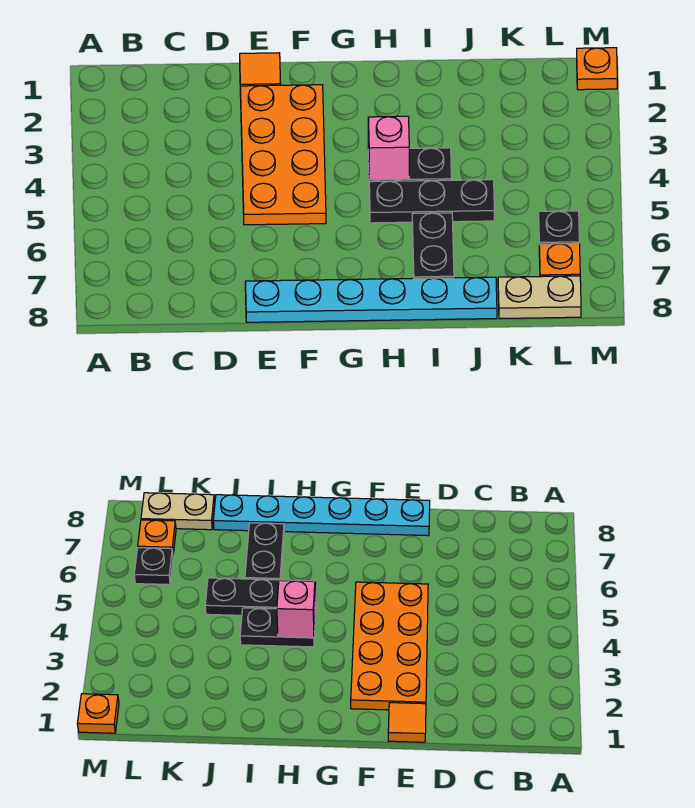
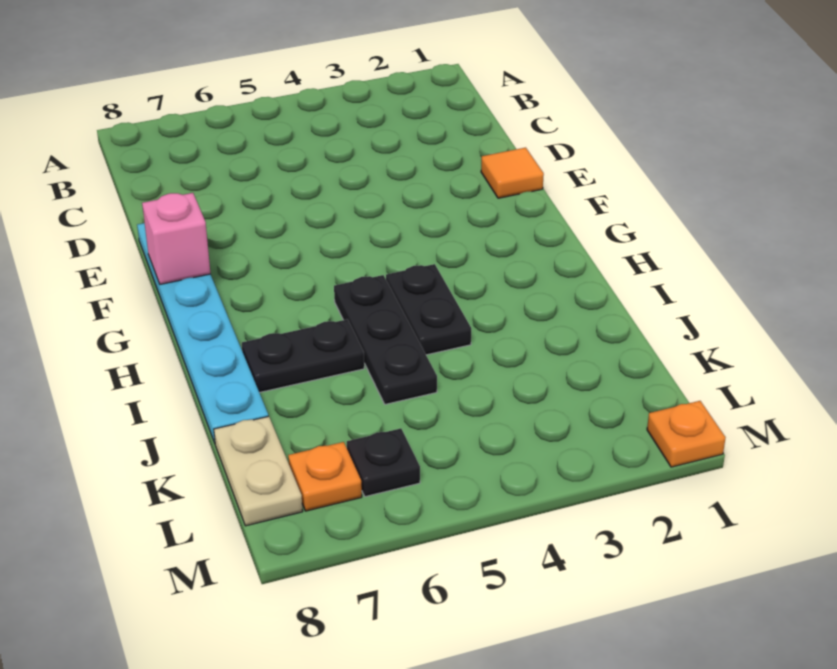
orange 2x4 plate [240,85,326,225] -> none
pink 1x1 brick [368,116,409,180] -> pink 1x1 brick moved to [142,193,211,284]

